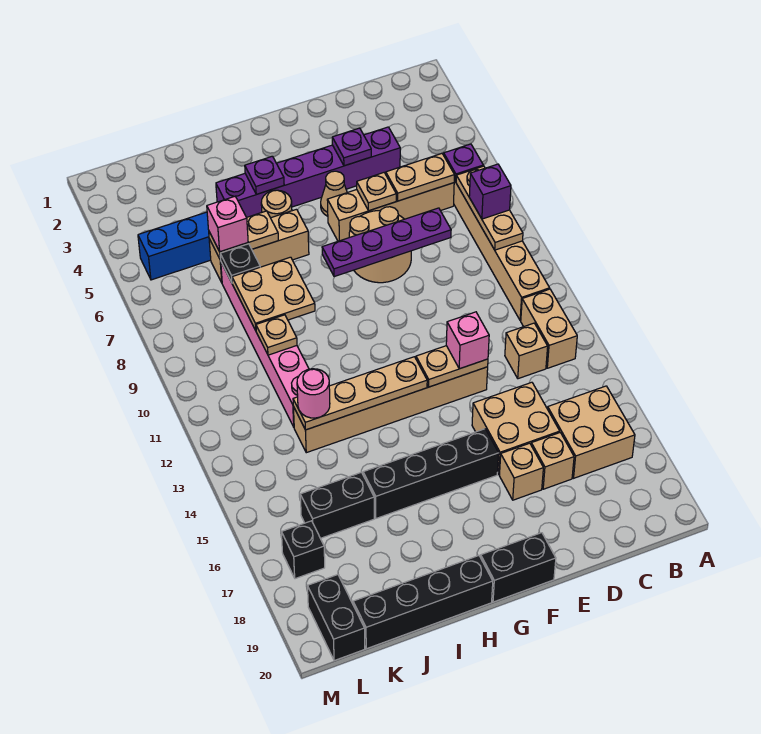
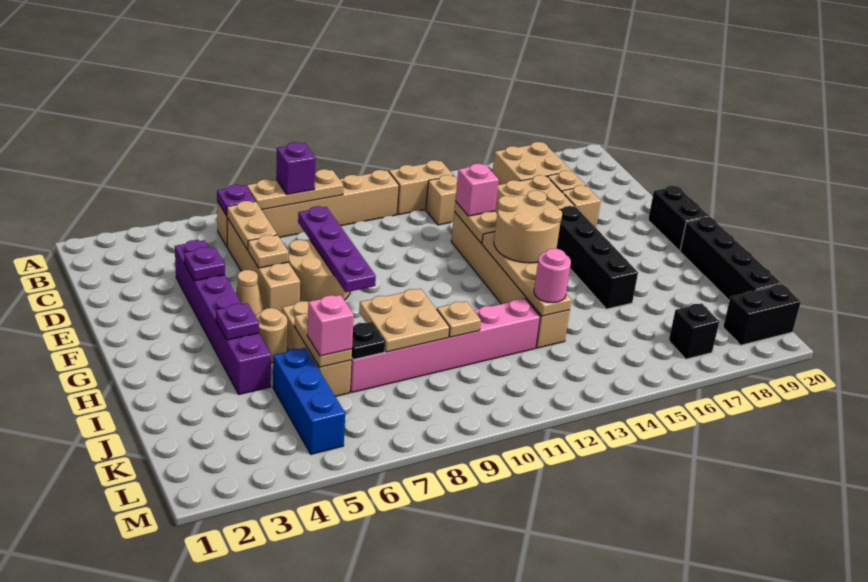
none -> tan 2x2 round brick [494,190,562,263]
black 1x2 brick [300,472,374,538] -> none

